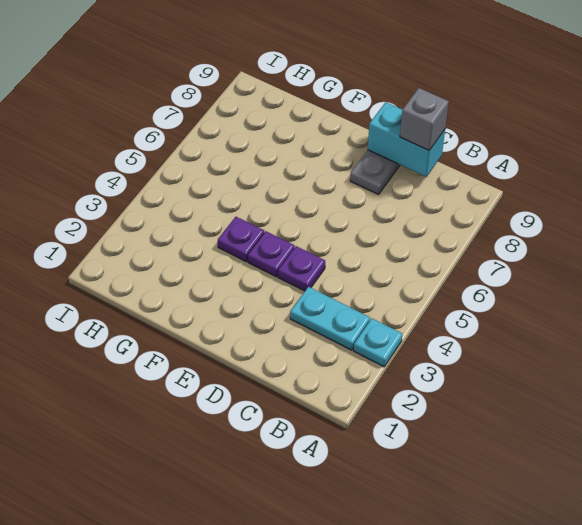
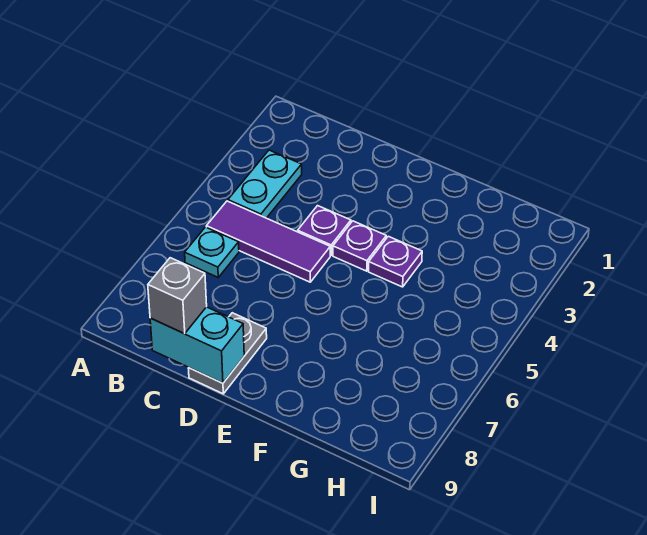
cyan 1x1 plate [354,319,402,367] -> cyan 1x1 plate moved to [185,227,239,277]
cyan 1x2 plate [290,287,370,350] -> cyan 1x2 plate turned to [228,150,302,218]
none -> purple 1x3 tile [206,201,330,282]

